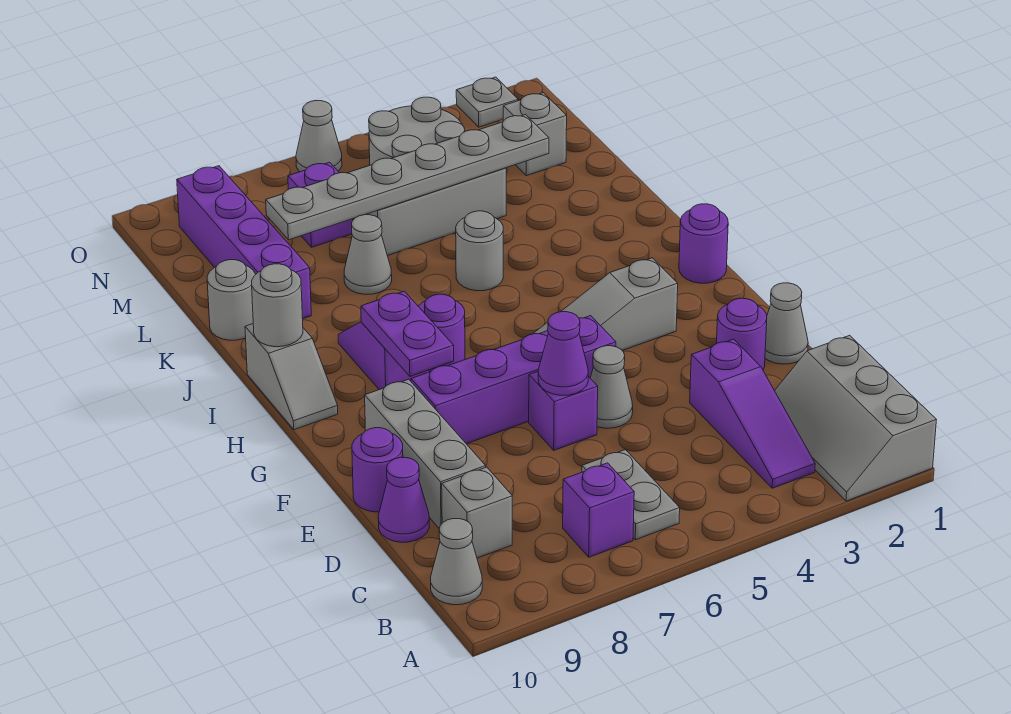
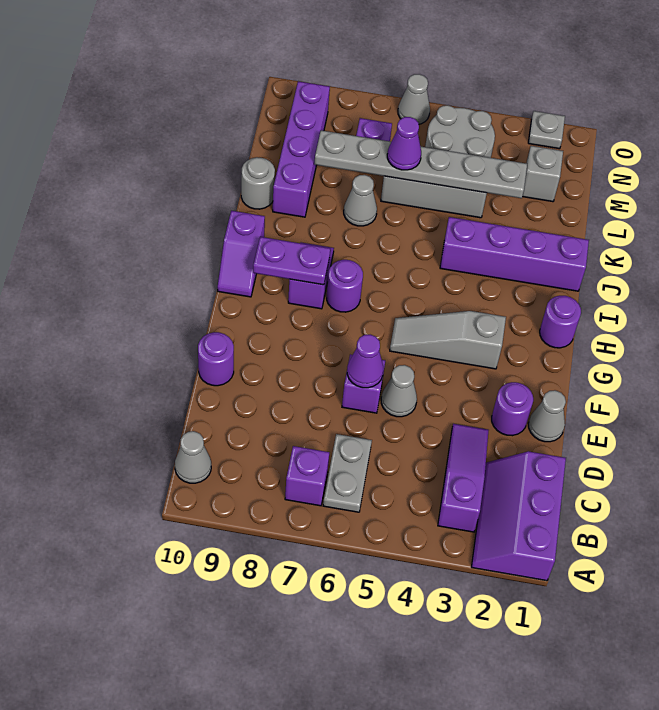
grey 2x3 slope [775,335,936,501] -> purple 2x3 slope [472,451,566,581]
purple 1x3 slope [690,339,815,488] -> purple 1x3 slope turned to [438,424,489,532]
grey 1x1 brick [442,467,512,558] -> none
grey 1x3 brick [365,379,486,528] -> none
purple 1x1 cone [378,457,429,542] -> purple 1x1 cone moved to [387,117,421,170]
purple 1x4 brick [411,316,616,444] -> purple 1x4 brick moved to [440,217,589,291]
purple 1x2 plate [361,291,454,376] -> purple 1x2 plate turned to [253,237,330,285]
grey 1x2 slope [245,324,338,430] -> purple 1x2 slope [217,211,265,297]
grey 1x1 round brick [252,264,303,347] -> none
grey 1x1 round brick [456,211,503,291] -> none

